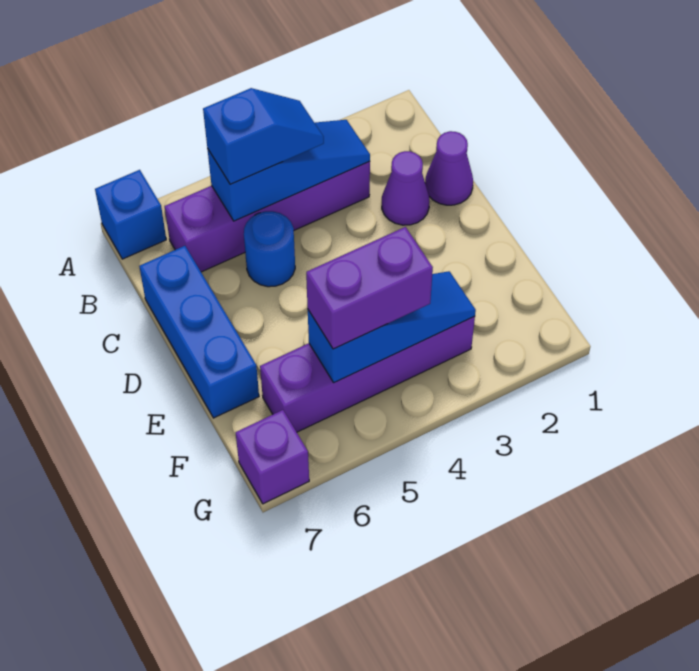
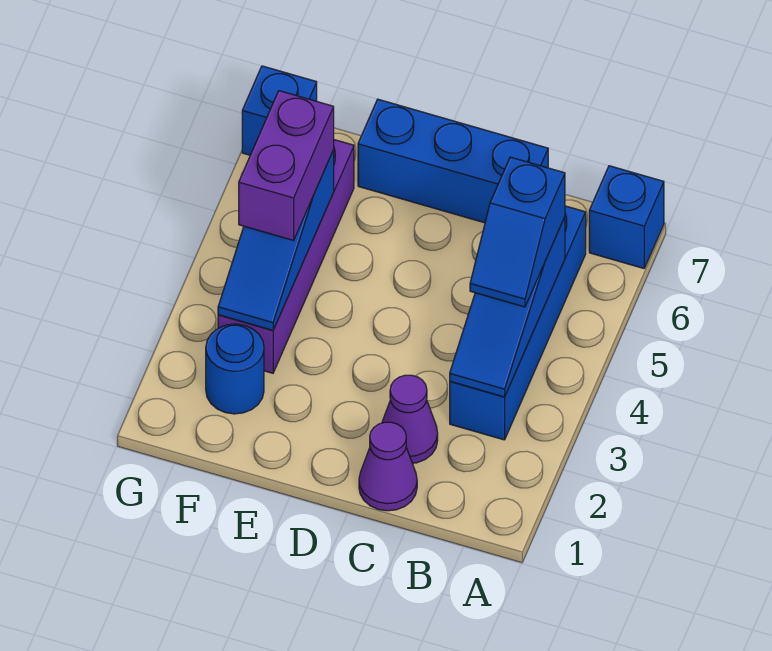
purple 1x4 brick [165,161,370,272] -> blue 1x4 brick [450,206,586,440]
blue 1x1 round brick [244,211,295,287] -> blue 1x1 round brick moved to [206,324,264,414]
purple 1x1 brick [236,410,309,504] -> blue 1x1 brick [242,66,317,155]

